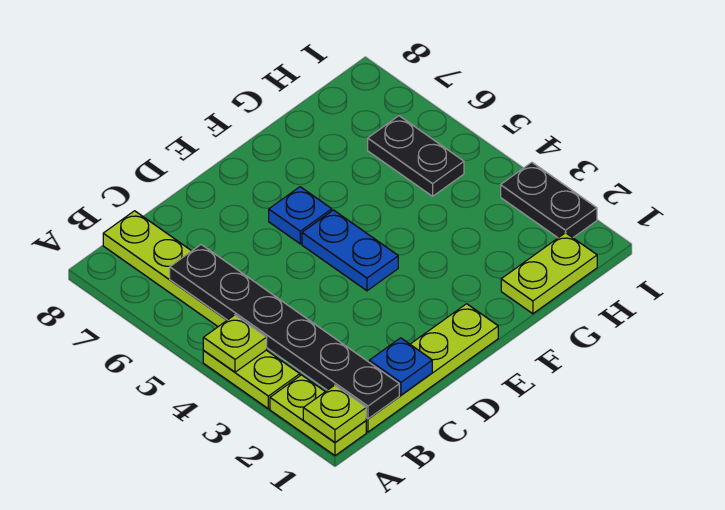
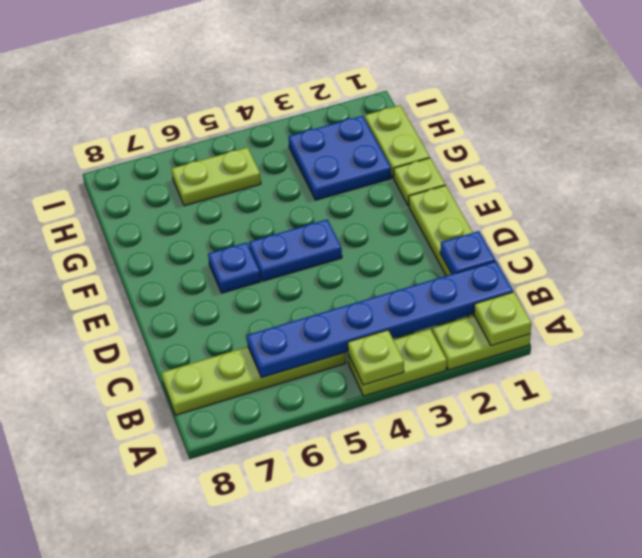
black 1x6 plate [170,245,399,419] -> blue 1x6 plate [247,261,513,378]
none -> lime 1x1 plate [394,158,445,206]
none -> blue 2x2 plate [288,116,391,200]
black 1x2 plate [368,116,464,196] -> lime 1x2 plate [172,147,261,206]
black 1x2 plate [501,162,597,238] -> none

